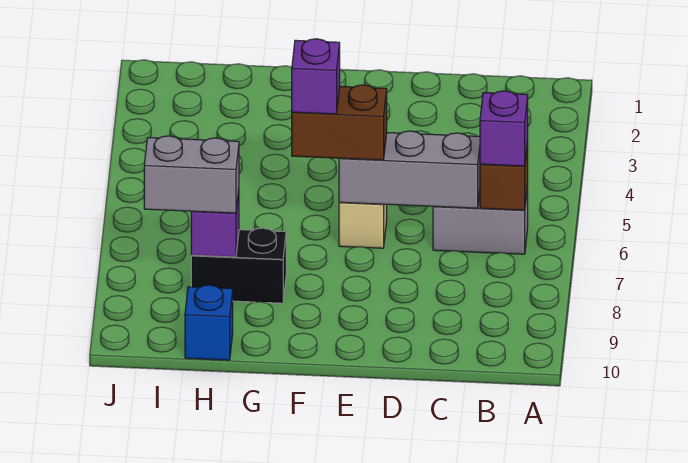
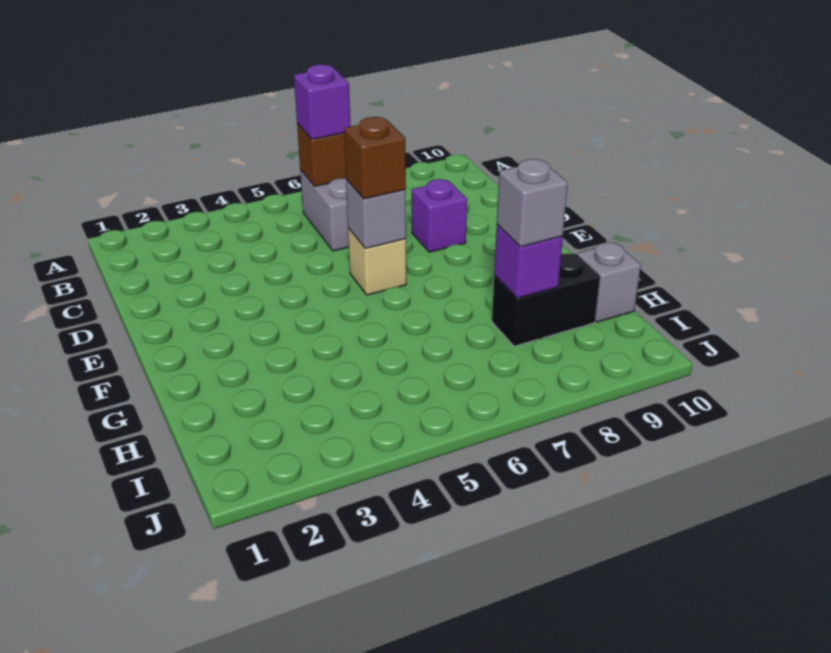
grey 1x3 brick [339,131,480,208] -> grey 1x1 brick [346,180,406,248]
brown 1x2 brick [292,85,387,160] -> brown 1x1 brick [344,117,406,199]
purple 1x1 brick [292,39,340,114] -> purple 1x1 brick moved to [412,179,467,252]
black 1x2 brick [191,228,286,303] -> black 1x2 brick turned to [492,253,600,346]
grey 1x2 brick [144,136,239,213] -> grey 1x1 brick [497,159,568,247]
blue 1x1 brick [185,285,233,360] -> grey 1x1 brick [577,243,641,322]

